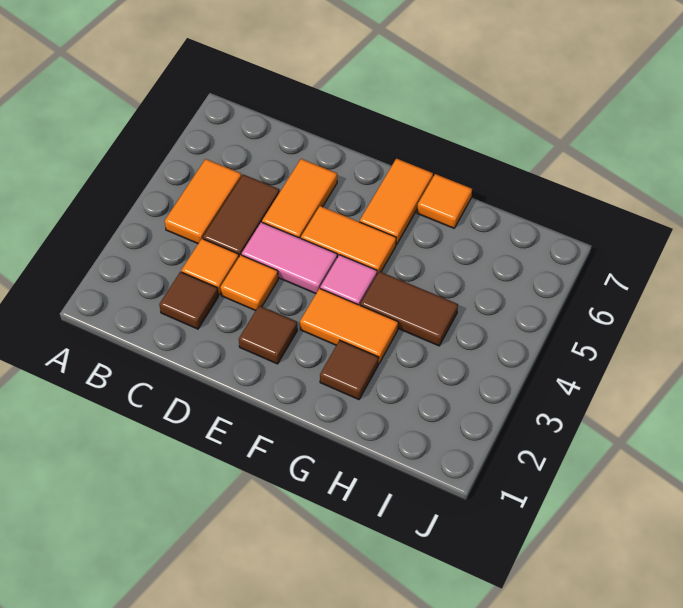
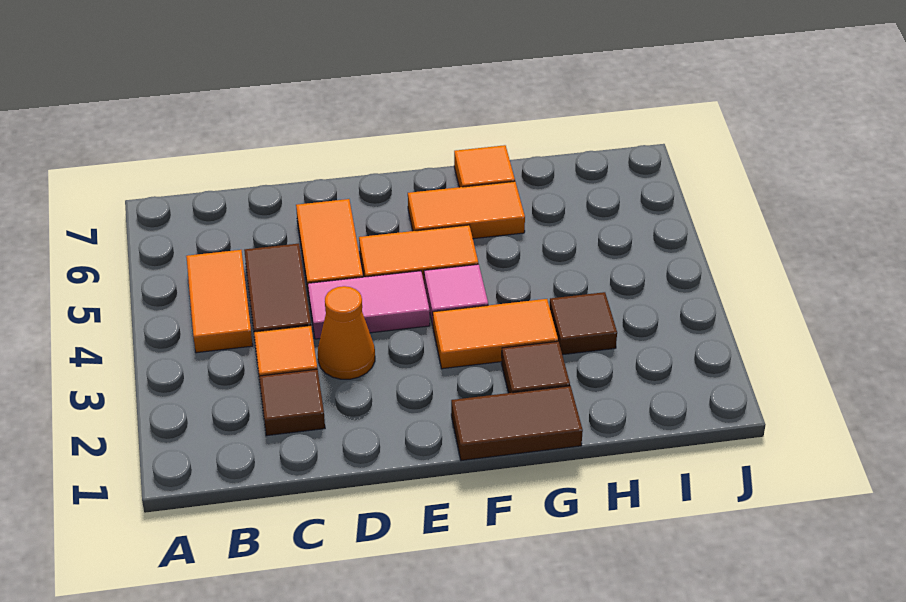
orange 1x1 tile [220,255,278,311] -> orange 1x1 cone [318,286,375,379]
brown 1x1 tile [239,306,297,364] -> brown 1x1 tile moved to [550,292,617,355]
orange 1x2 tile [360,159,433,245] -> orange 1x2 tile turned to [408,181,525,239]
brown 1x2 tile [360,271,458,346] -> brown 1x2 tile moved to [451,386,583,461]

